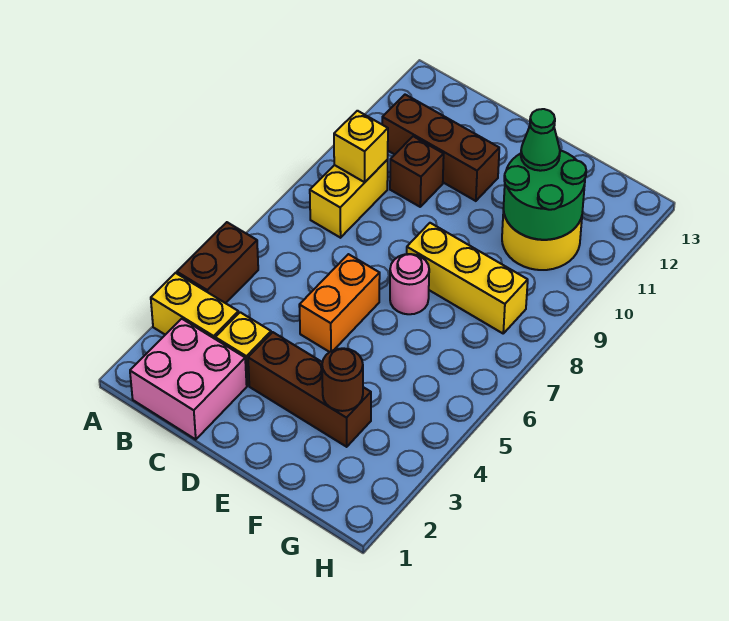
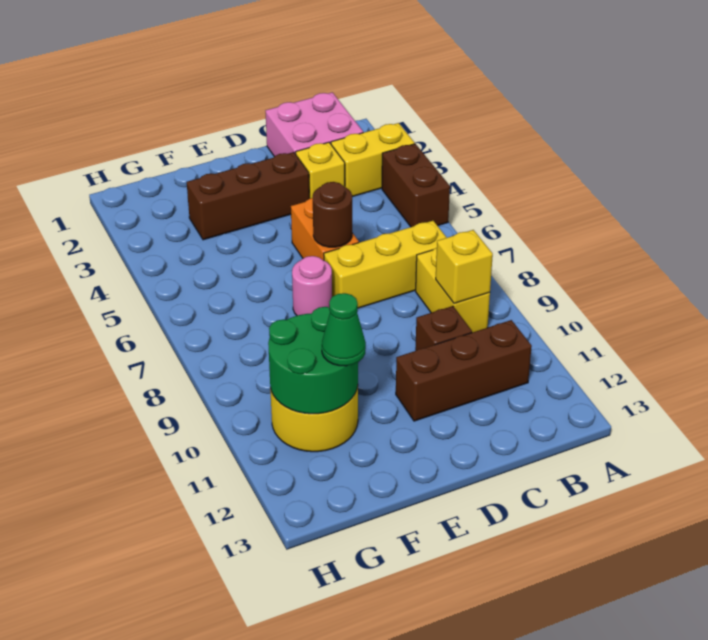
yellow 1x3 brick [407,223,528,333] -> yellow 1x3 brick moved to [324,221,447,308]
brown 1x1 round brick [322,348,363,411] -> brown 1x1 round brick moved to [313,182,352,247]

